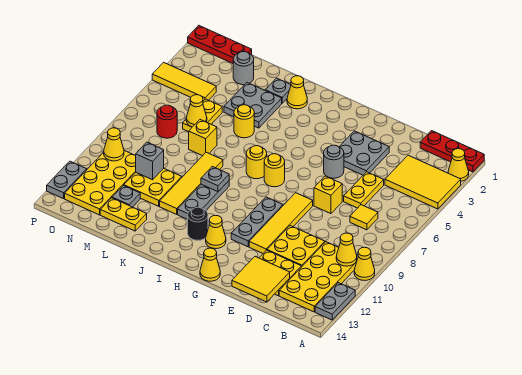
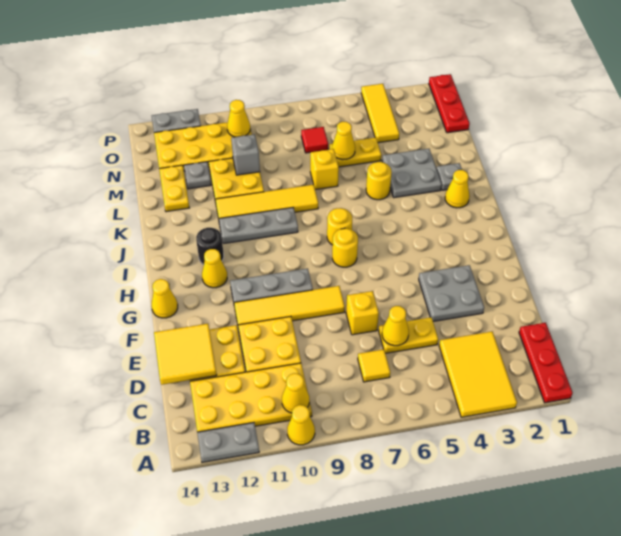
yellow 1x1 cone [448,149,469,181] -> yellow 1x1 cone moved to [382,306,409,346]
grey 1x1 round brick [324,145,344,178] -> none
grey 1x1 plate [201,167,229,192] -> none
grey 1x1 round brick [233,52,254,85] -> none
red 1x1 round brick [157,105,177,138] -> red 1x1 tile [301,127,328,153]

